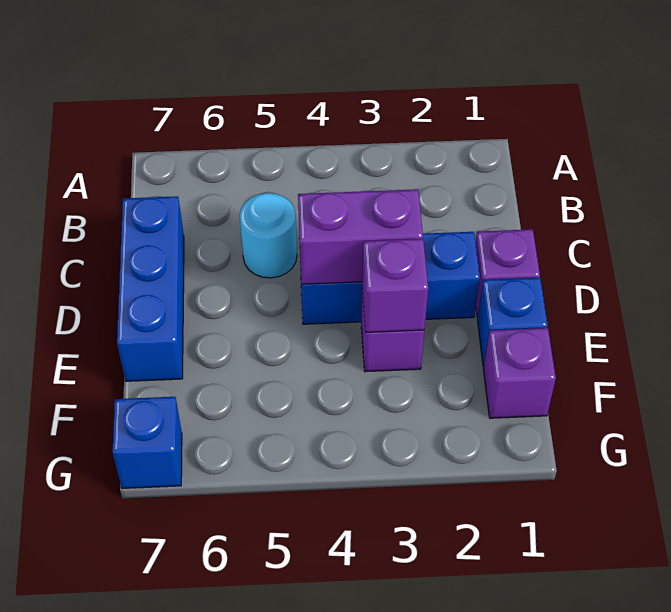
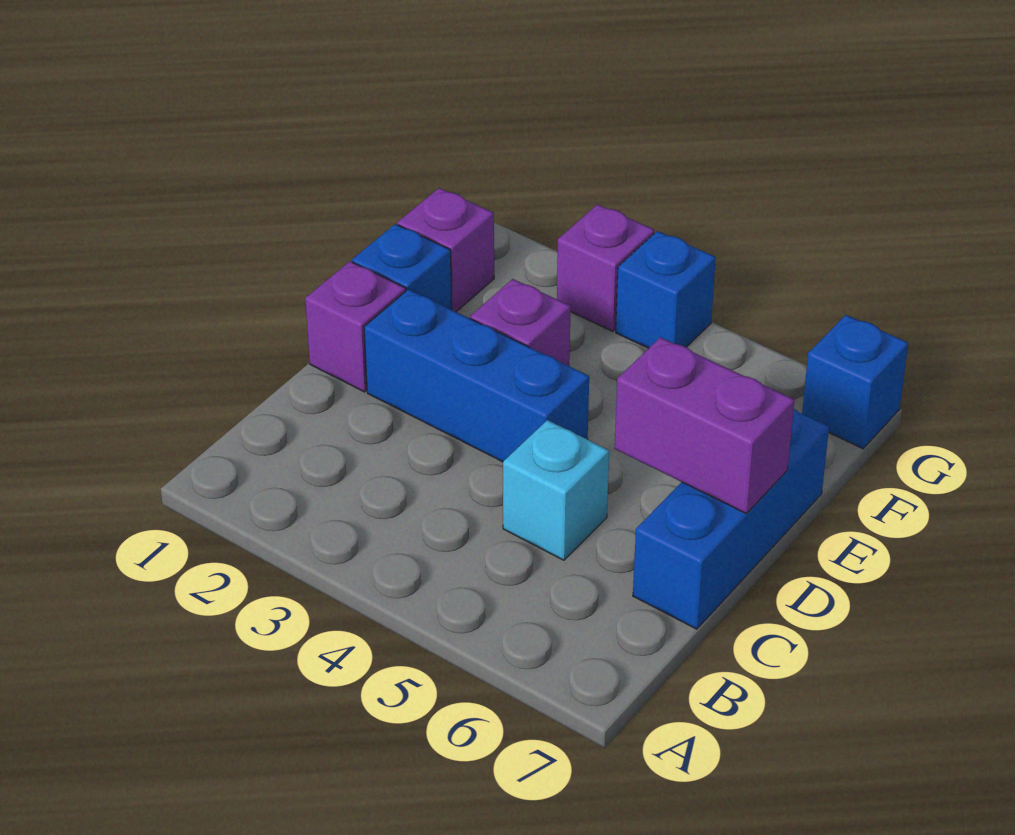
cyan 1x1 round brick [240,193,297,278] -> cyan 1x1 brick [503,420,609,560]
purple 1x2 brick [298,189,423,284] -> purple 1x2 brick moved to [615,337,795,513]
purple 1x1 brick [362,239,428,332] -> purple 1x1 brick moved to [557,204,654,331]
none -> blue 1x1 brick [616,231,716,348]

